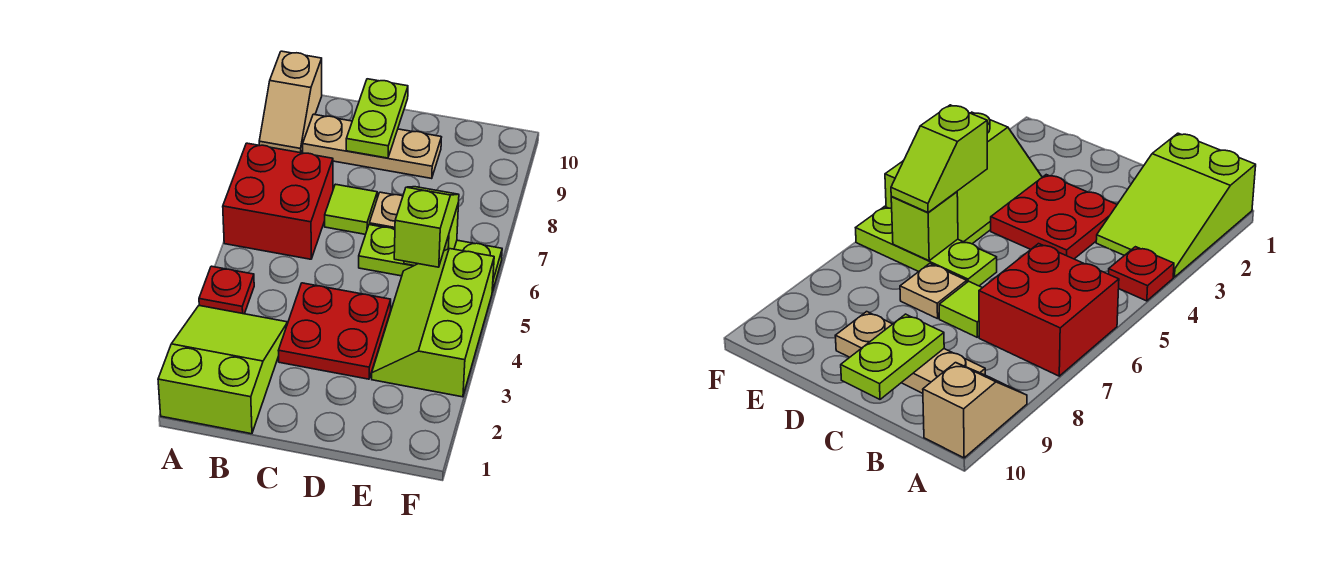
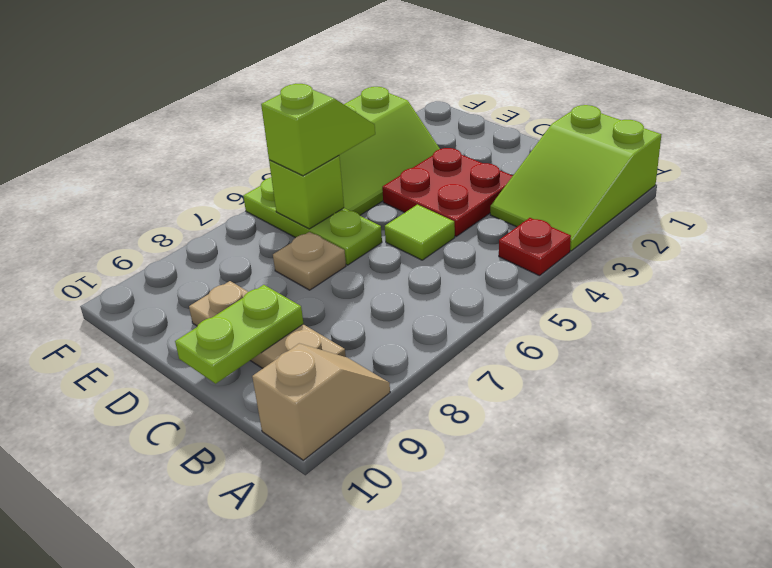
red 2x2 brick [223,143,333,259] -> none
lime 1x1 tile [325,184,377,234] -> lime 1x1 tile moved to [385,205,455,260]
lime 1x2 slope [394,187,459,267] -> lime 1x2 slope turned to [261,84,375,176]

